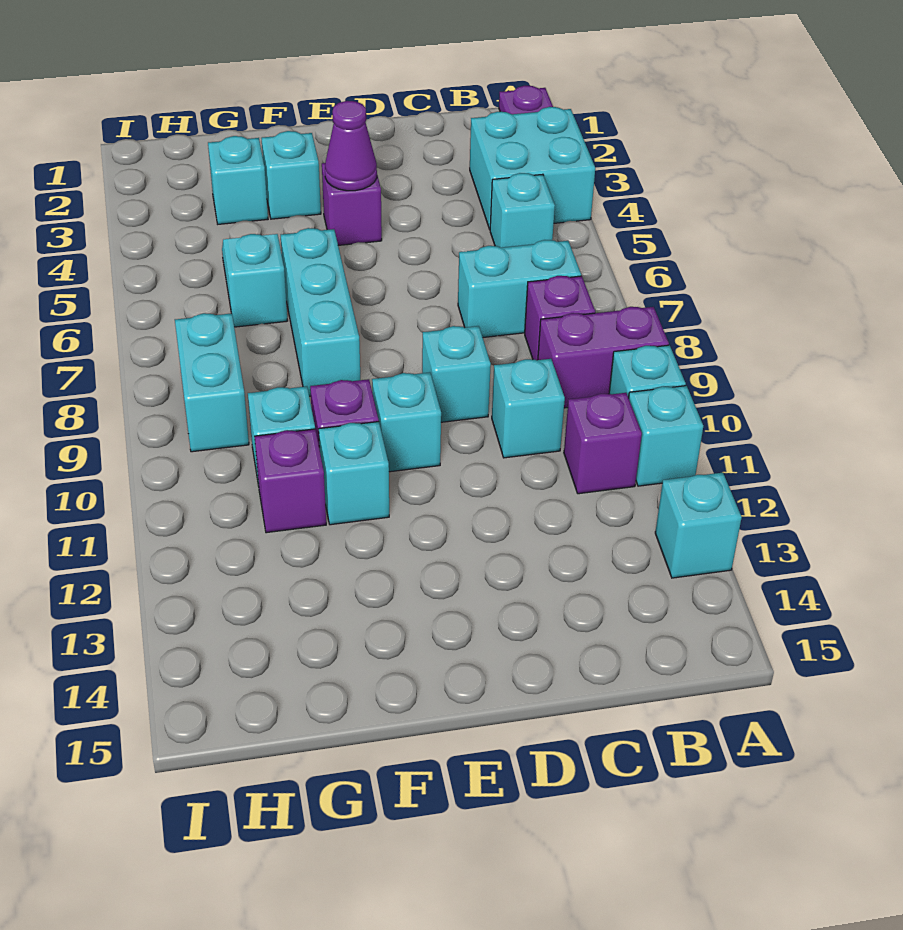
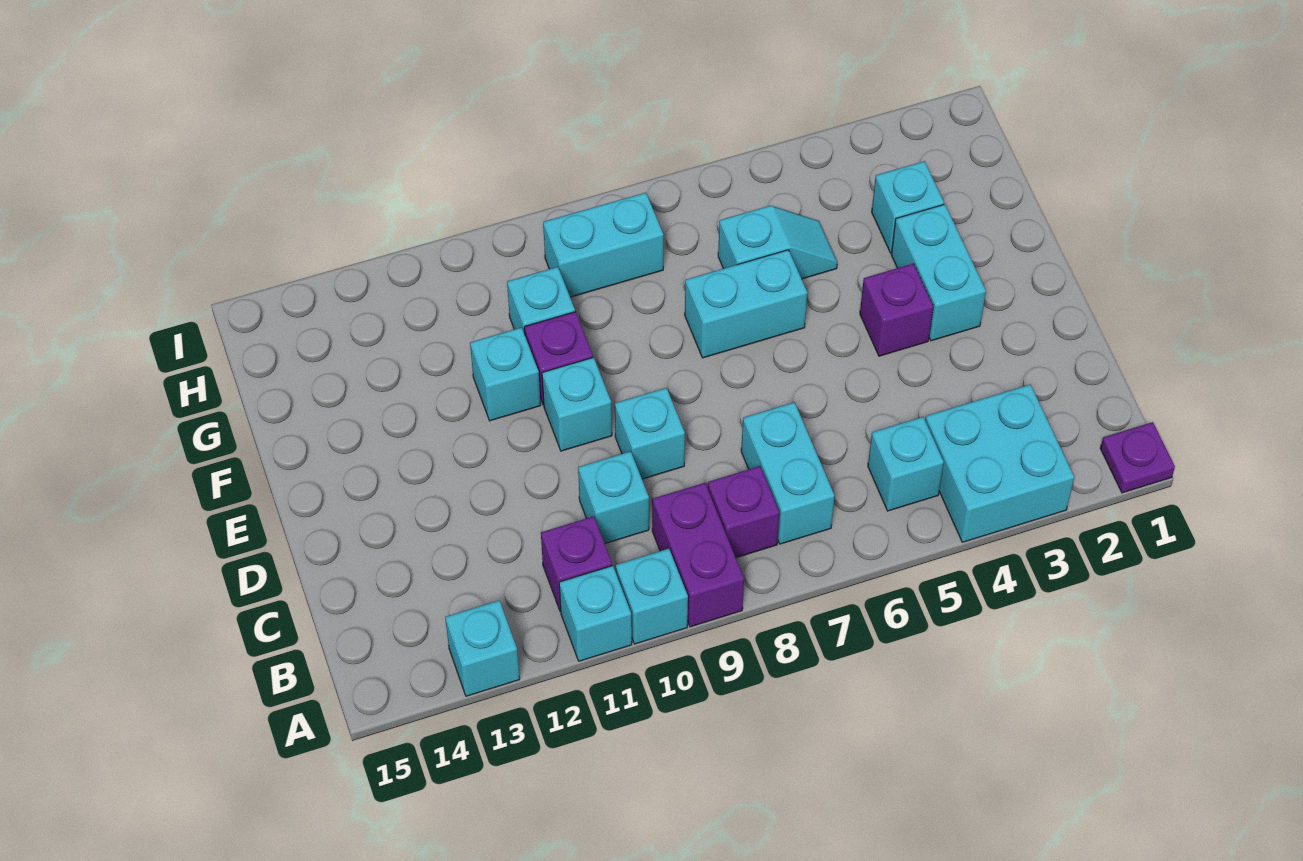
purple 1x1 cone [325,101,377,191] -> none
cyan 1x1 brick [262,131,321,219] -> cyan 1x2 brick [891,204,986,341]
cyan 1x3 brick [281,228,360,396] -> cyan 1x2 brick [685,250,807,358]
purple 1x1 brick [255,429,326,533] -> none

